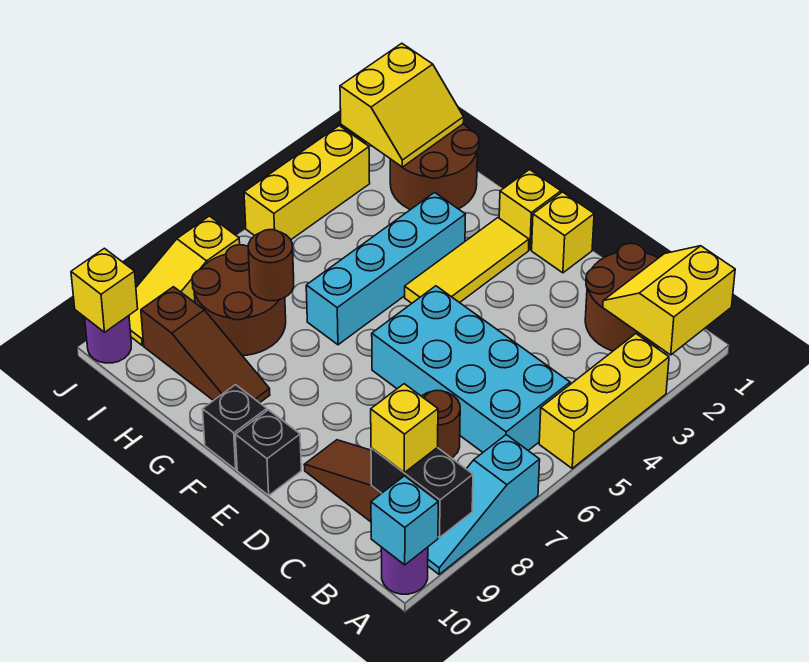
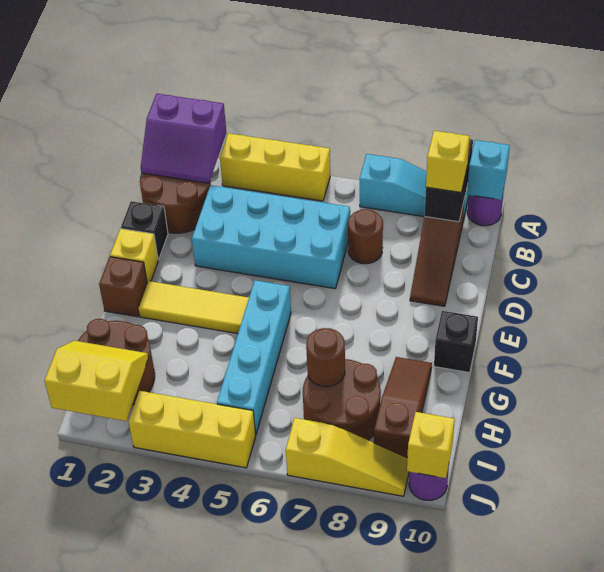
yellow 2x2 slope [603,246,735,355] -> purple 2x2 slope [141,94,226,183]
cyan 2x4 brick [372,286,570,452] -> cyan 2x4 brick turned to [192,185,350,289]
black 1x1 brick [235,410,301,495] -> black 1x1 brick moved to [121,201,168,260]
yellow 1x1 brick [499,169,561,250] -> brown 1x1 brick [99,257,147,317]
cyan 1x4 brick [306,193,465,345] -> cyan 1x4 brick turned to [217,280,291,434]

